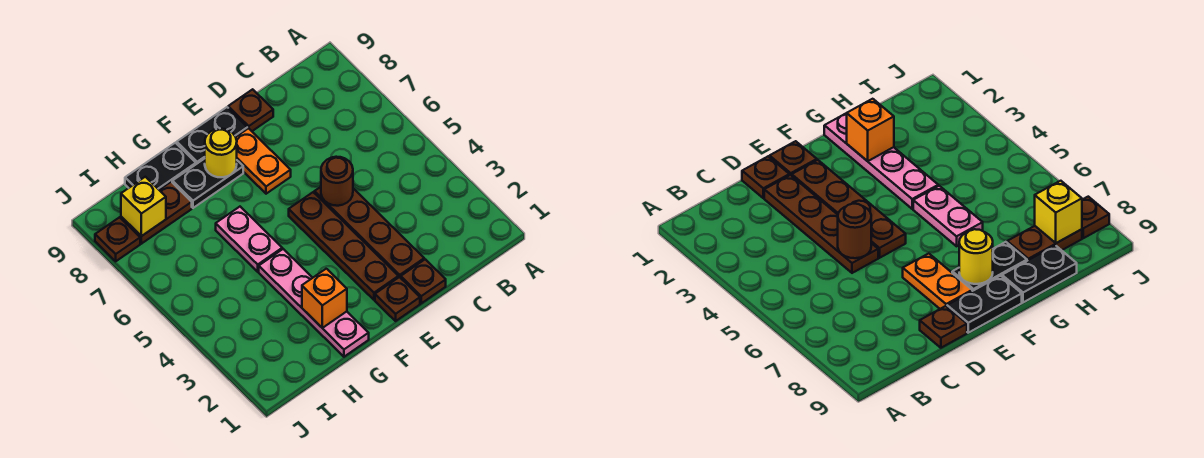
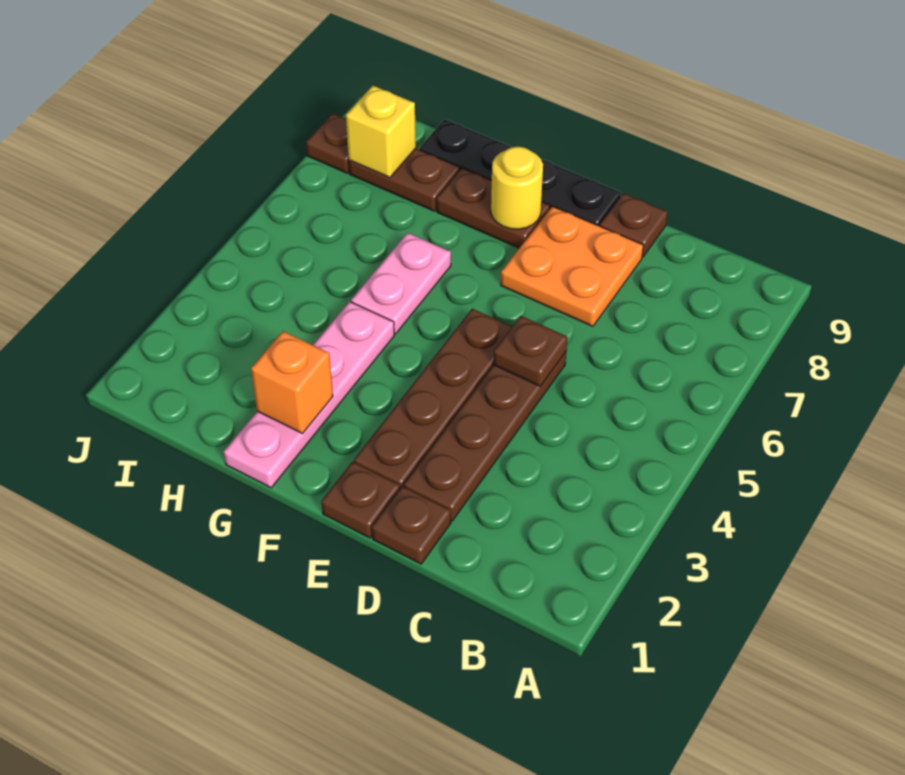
brown 1x1 round brick [321,157,353,206] -> brown 1x1 plate [493,316,567,386]
orange 1x2 plate [236,128,291,194] -> orange 2x2 plate [501,206,644,326]
black 1x2 plate [172,159,243,208] -> brown 1x2 plate [436,168,550,248]

